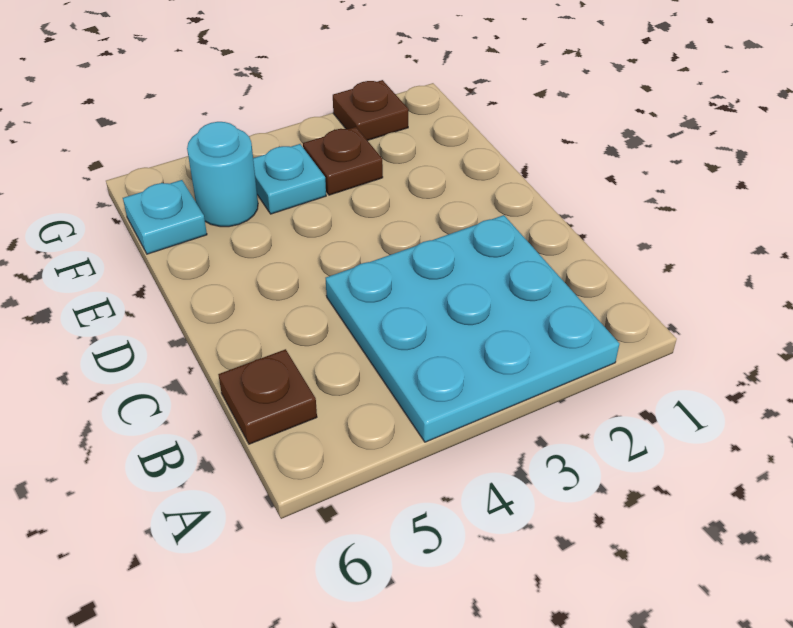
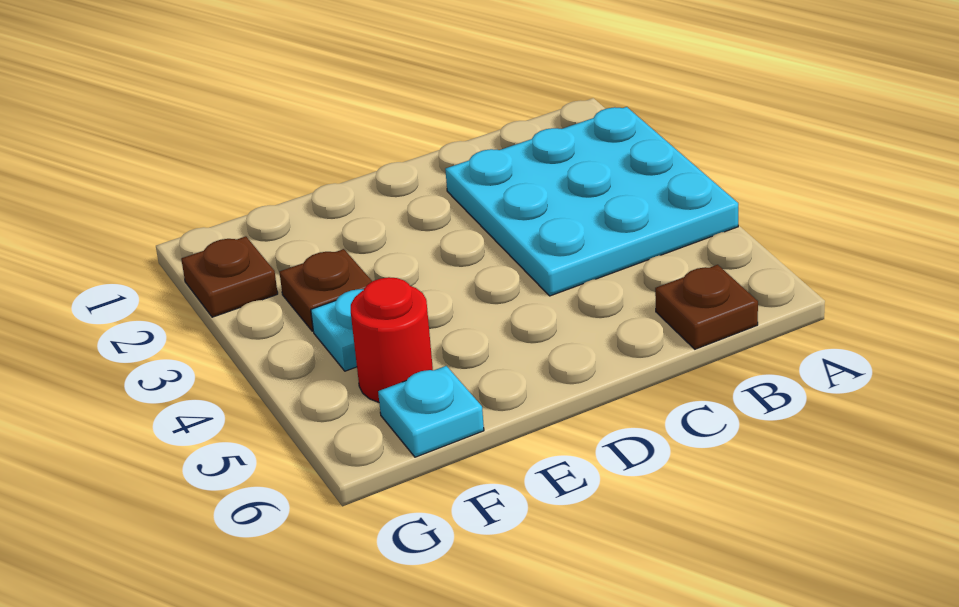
cyan 1x1 round brick [187,122,258,227] -> red 1x1 round brick [351,277,433,402]

